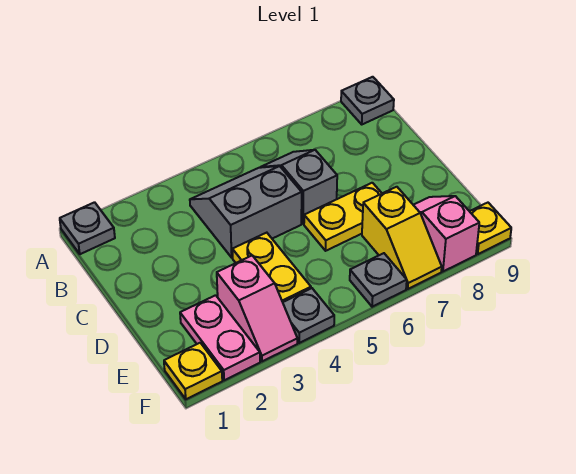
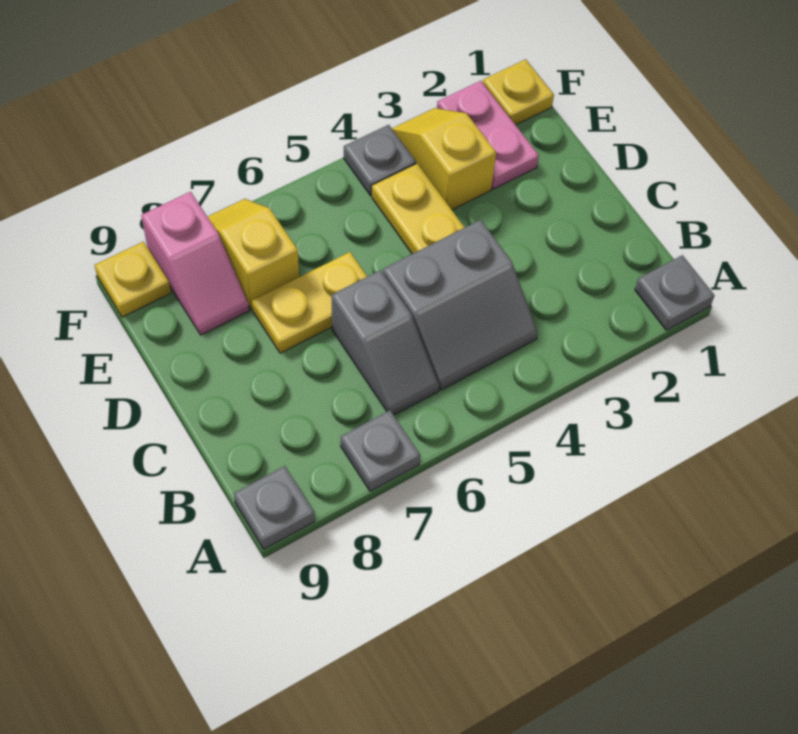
pink 1x2 slope [217,256,297,361] -> yellow 1x2 slope [392,108,496,210]
grey 1x1 plate [350,253,407,307] -> grey 1x1 plate moved to [341,410,420,491]

